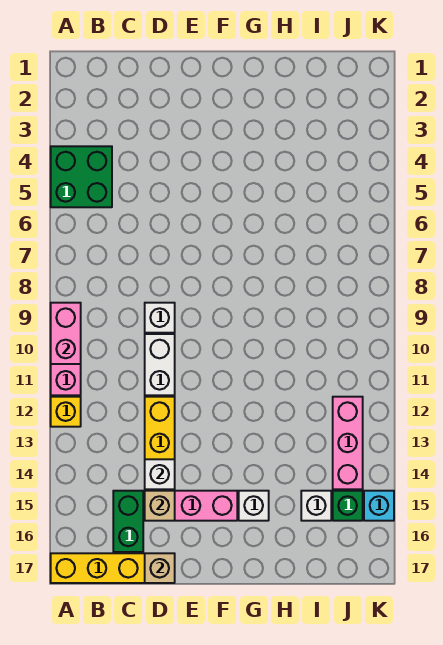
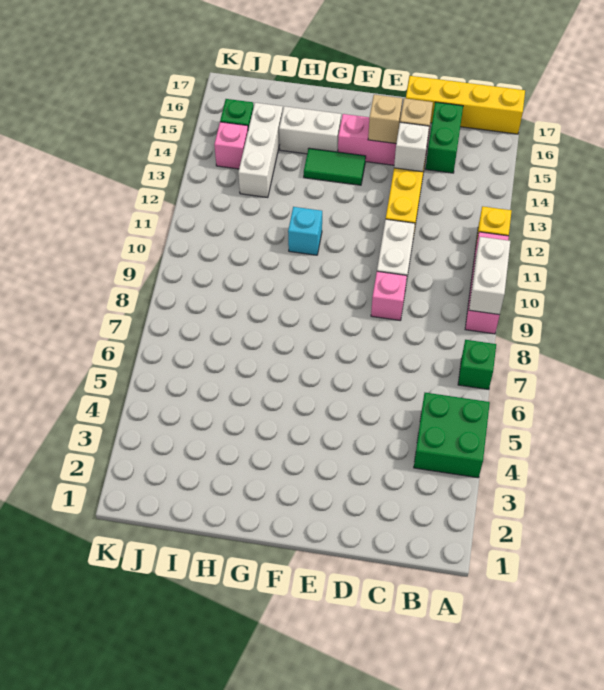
none -> green 1x1 brick [458,340,496,389]
pink 1x2 brick [51,303,81,364] -> white 1x2 brick [469,237,510,315]
white 1x1 brick [145,303,175,333] -> pink 1x1 brick [371,271,407,320]
tan 1x1 brick [145,553,175,583] -> tan 1x1 brick moved to [368,95,402,144]
none -> green 1x2 tile [304,148,366,185]
white 1x1 brick [239,491,269,521] -> white 1x2 brick [279,106,341,154]
white 1x1 brick [301,491,331,521] -> white 1x3 brick [238,103,283,198]
pink 1x3 brick [333,397,363,489] -> pink 1x1 brick [214,122,248,169]
cyan 1x1 brick [364,491,394,521] -> cyan 1x1 brick moved to [288,207,322,255]

